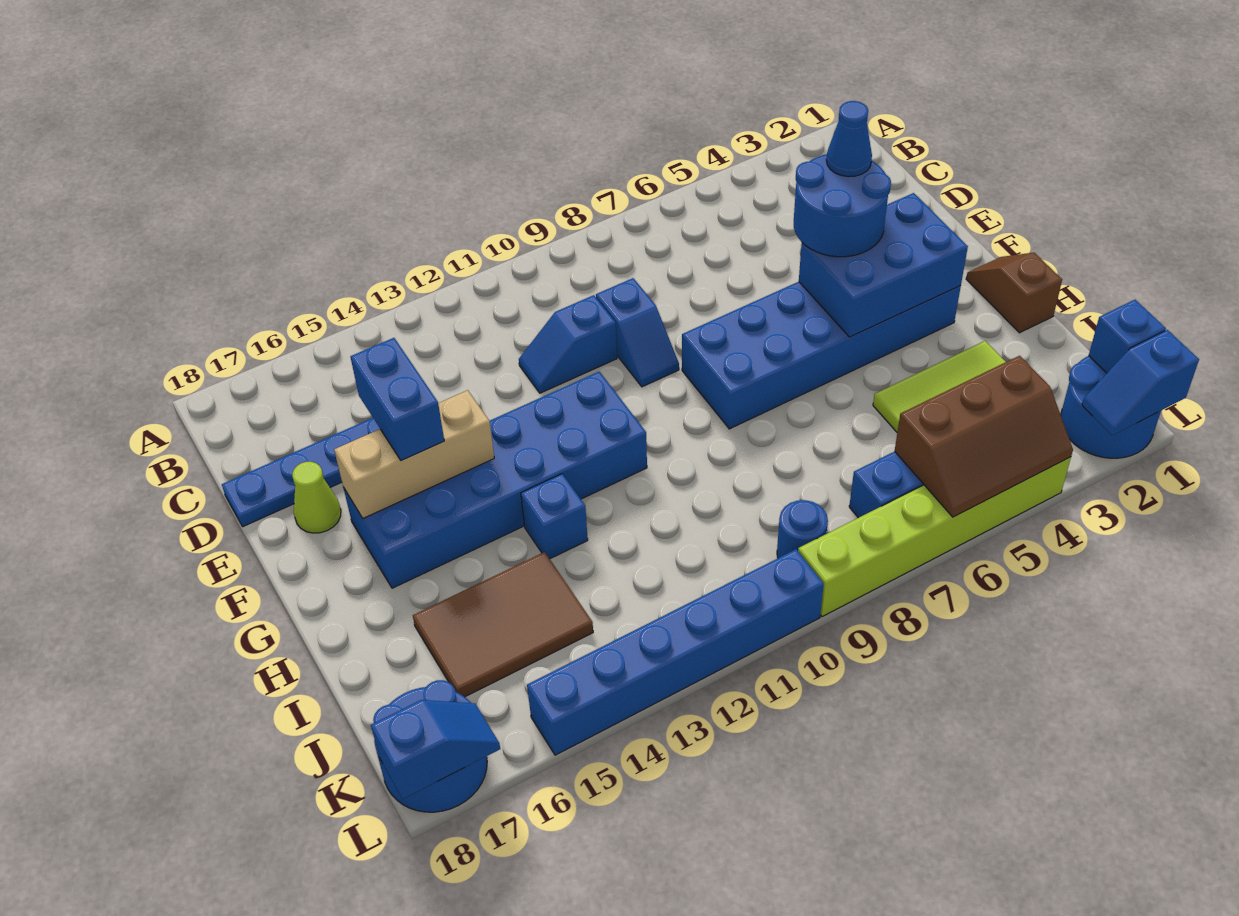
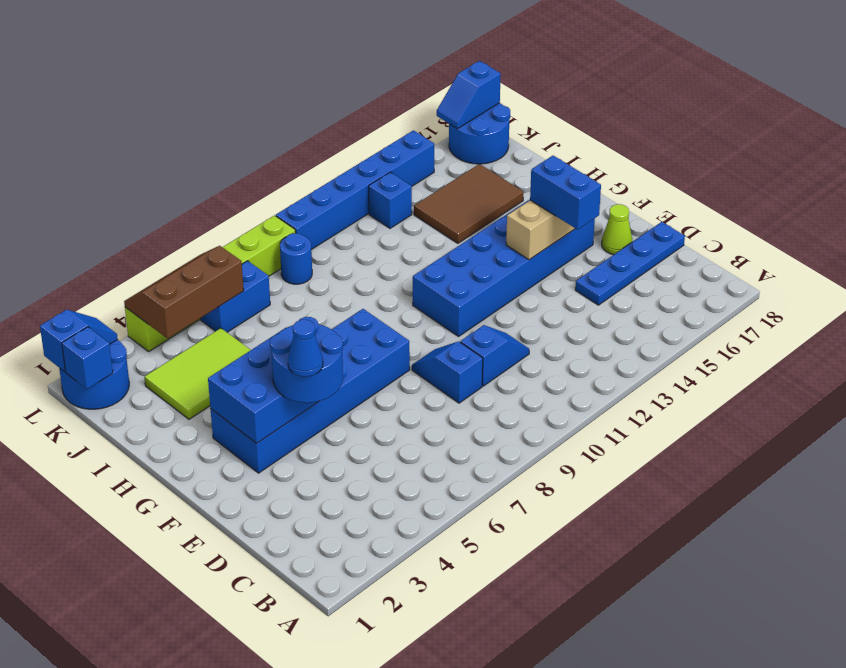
brown 1x2 slope [966,253,1062,333] -> none
blue 1x1 brick [521,474,588,559] -> blue 1x1 brick moved to [369,172,412,228]

